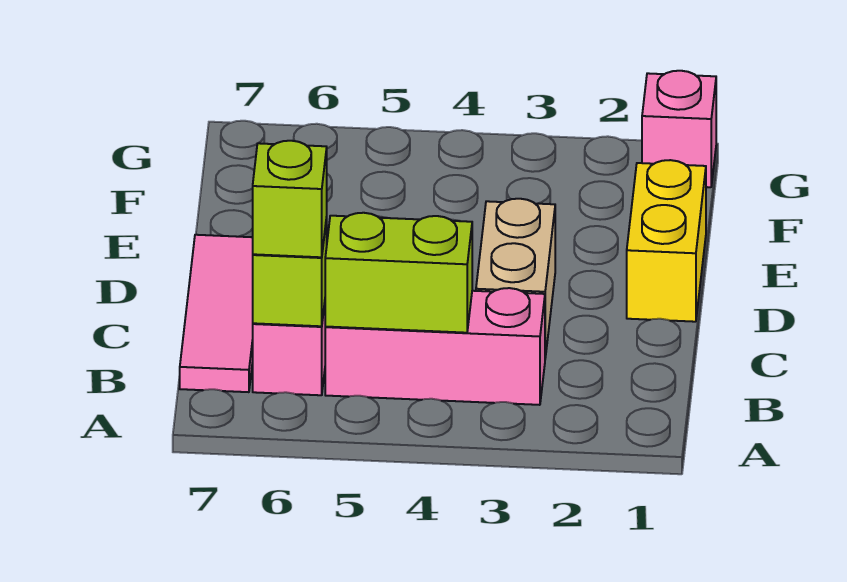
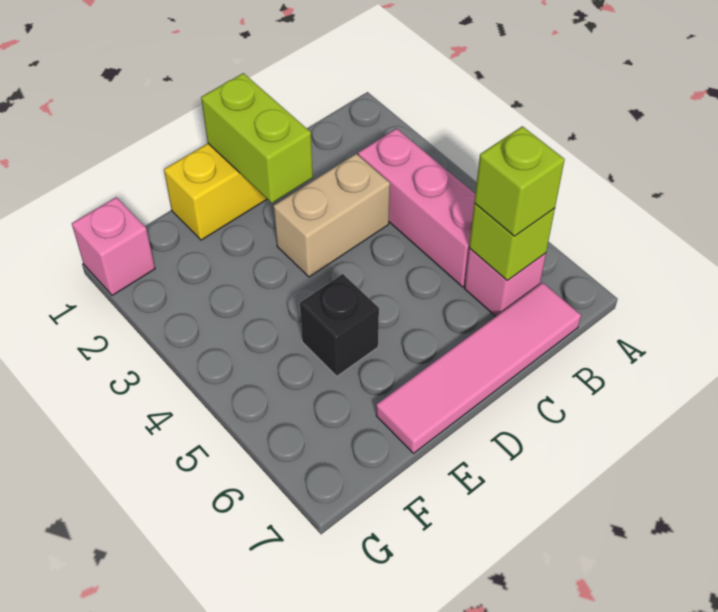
lime 1x2 brick [325,213,472,333] -> lime 1x2 brick moved to [201,73,313,203]
pink 1x3 tile [180,235,253,392] -> pink 1x4 tile [376,283,581,453]
none -> black 1x1 brick [300,274,379,376]

